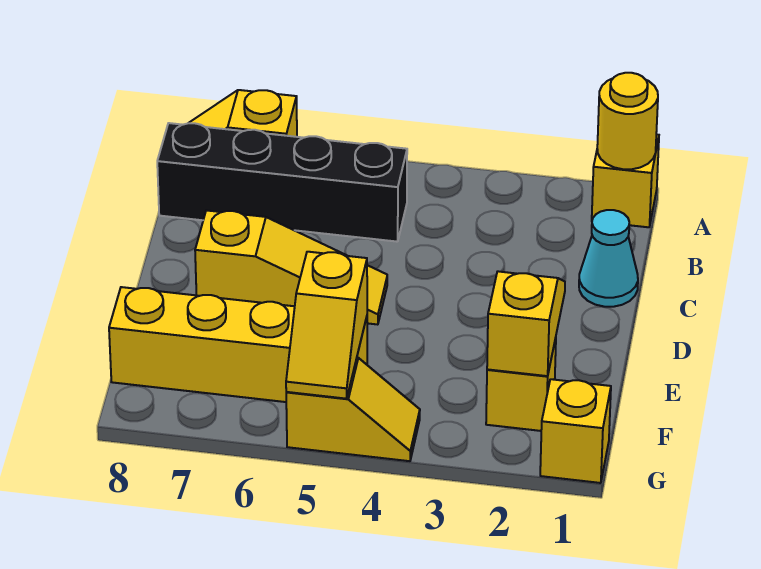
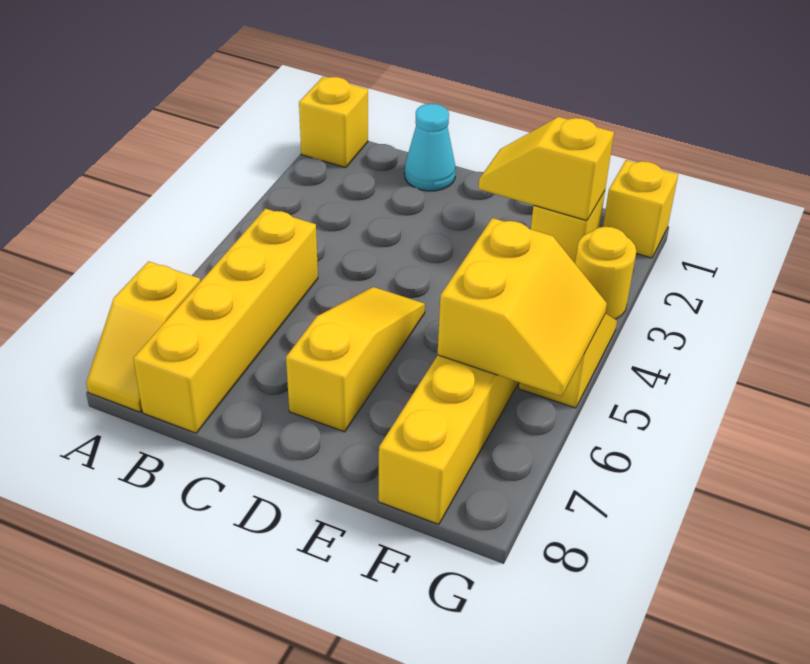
yellow 1x1 round brick [597,73,658,169] -> yellow 1x1 round brick moved to [575,227,636,319]
black 1x4 brick [157,123,407,242] -> yellow 1x4 brick [133,209,318,433]
yellow 1x2 slope [286,252,367,399] -> yellow 2x2 slope [437,218,607,396]

